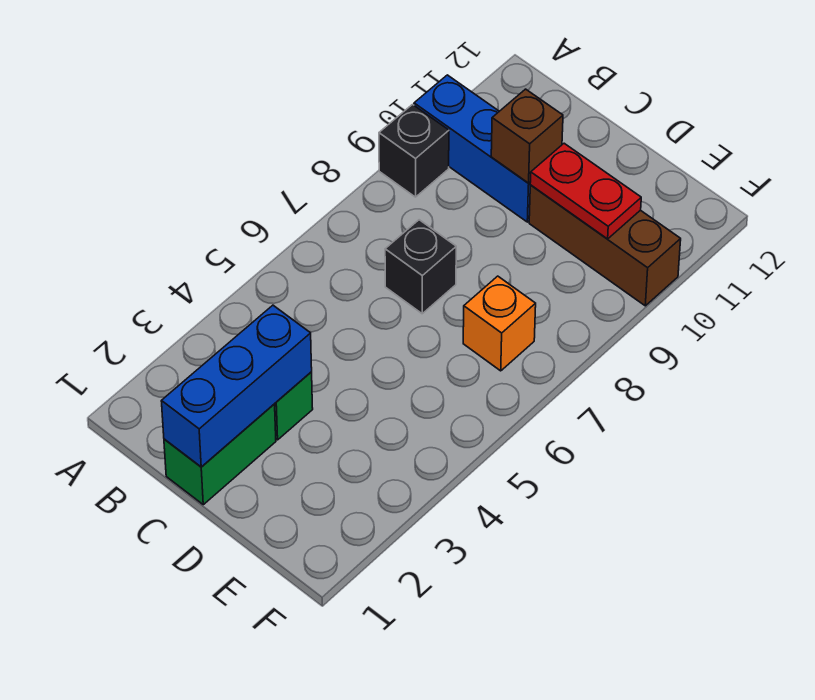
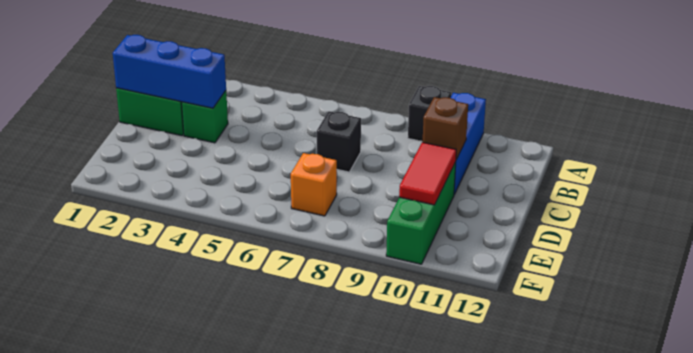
brown 1x3 brick [529,185,681,306] -> green 1x3 brick [386,162,456,264]
red 1x2 plate [530,143,641,239] -> red 1x2 tile [399,142,456,205]

